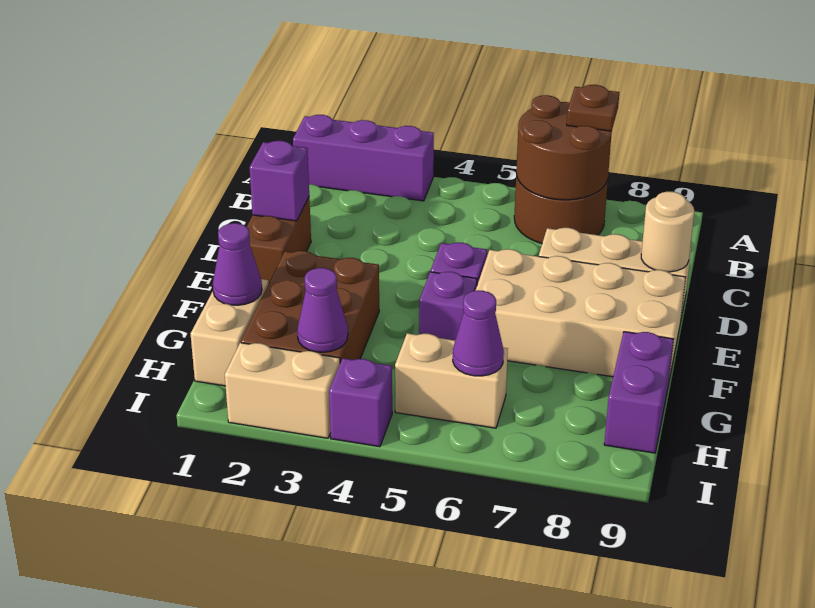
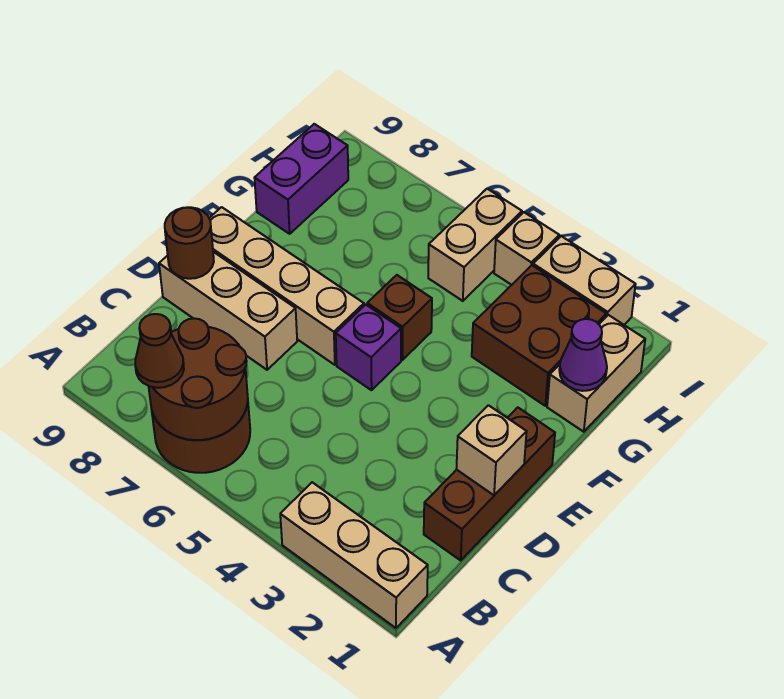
purple 1x3 brick [293,115,434,201] -> tan 1x3 brick [280,482,428,628]
brown 1x1 plate [567,85,619,131] -> brown 1x1 cone [135,314,184,388]
brown 1x2 brick [247,197,311,284] -> brown 1x3 brick [424,407,555,560]
purple 1x1 brick [249,141,309,221] -> tan 1x1 brick [456,405,527,495]
tan 1x1 round brick [641,192,694,272] -> brown 1x1 round brick [165,207,214,279]
tan 2x4 brick [476,249,686,380] -> tan 1x4 brick [209,207,364,365]
brown 2x3 brick [241,251,379,363] -> brown 2x2 brick [472,265,606,406]
purple 1x1 brick [419,272,477,340] -> brown 1x1 brick [367,275,432,360]
purple 1x1 cone [297,268,348,352] -> none
tan 1x2 brick [395,333,508,428] -> tan 1x2 brick turned to [428,189,522,301]
purple 1x1 cone [453,290,504,376] -> none
purple 1x1 brick [329,358,392,447] -> tan 1x1 brick [494,212,559,285]

